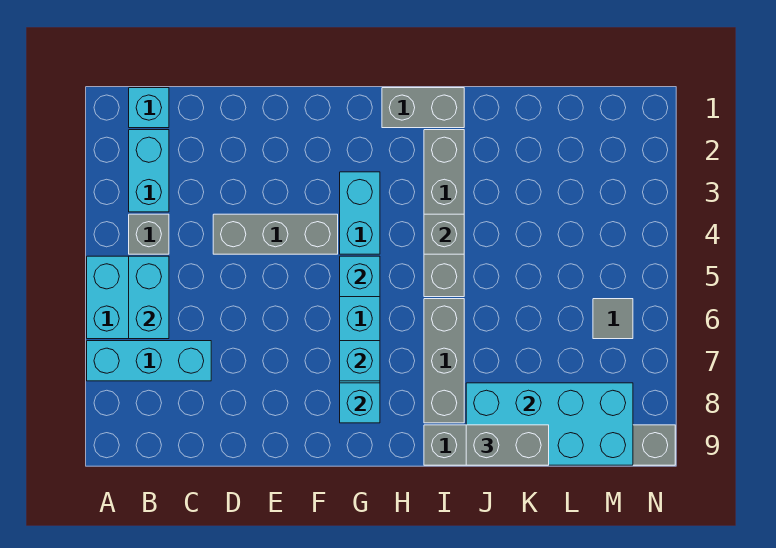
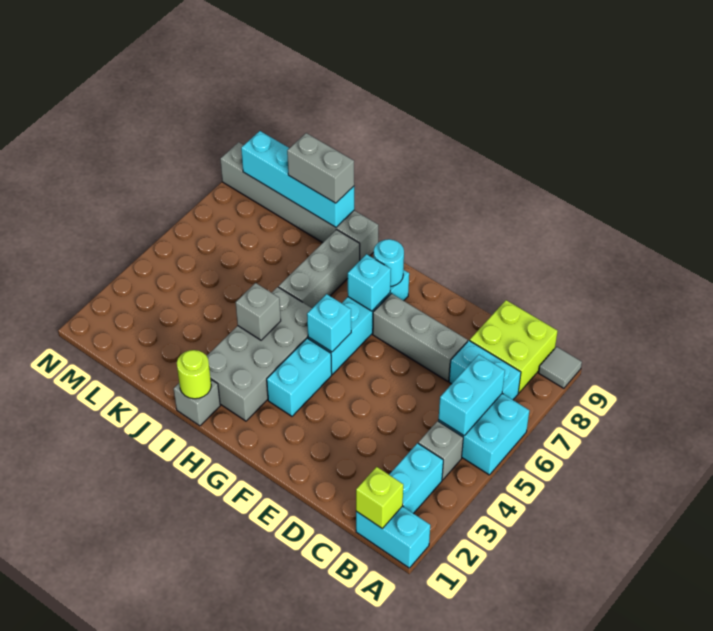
cyan 1x3 brick [87,341,211,381] -> cyan 1x2 brick [449,341,521,400]
cyan 1x1 brick [129,88,169,128] -> cyan 1x2 brick [356,506,430,568]
none -> lime 1x1 brick [356,467,403,529]
none -> lime 2x2 brick [470,300,558,393]
grey 1x3 brick [213,214,338,254] -> grey 1x3 brick moved to [373,294,468,381]
cyan 1x1 brick [340,383,380,423] -> cyan 1x1 round brick [374,239,404,286]
grey 1x2 brick [382,88,464,128] -> grey 1x1 brick [174,380,220,426]
none -> lime 1x1 round brick [177,350,211,399]
grey 1x4 brick [424,130,464,297] -> grey 2x4 brick [207,287,312,421]
cyan 2x4 brick [466,383,633,465] -> cyan 1x4 brick [241,131,354,227]
grey 1x1 tile [593,299,633,339] -> grey 1x1 tile moved to [539,347,582,388]

